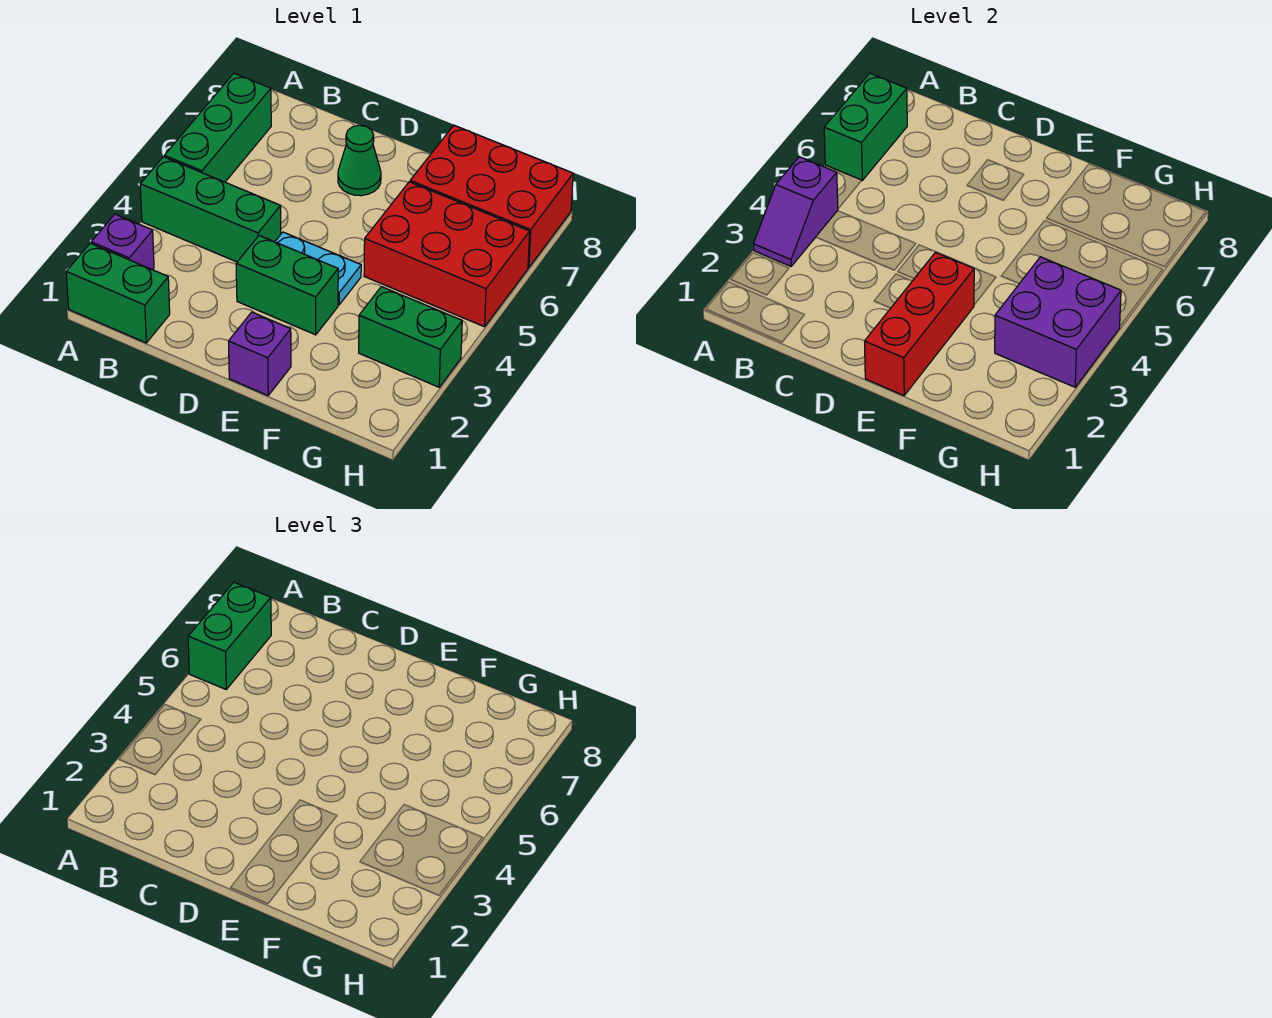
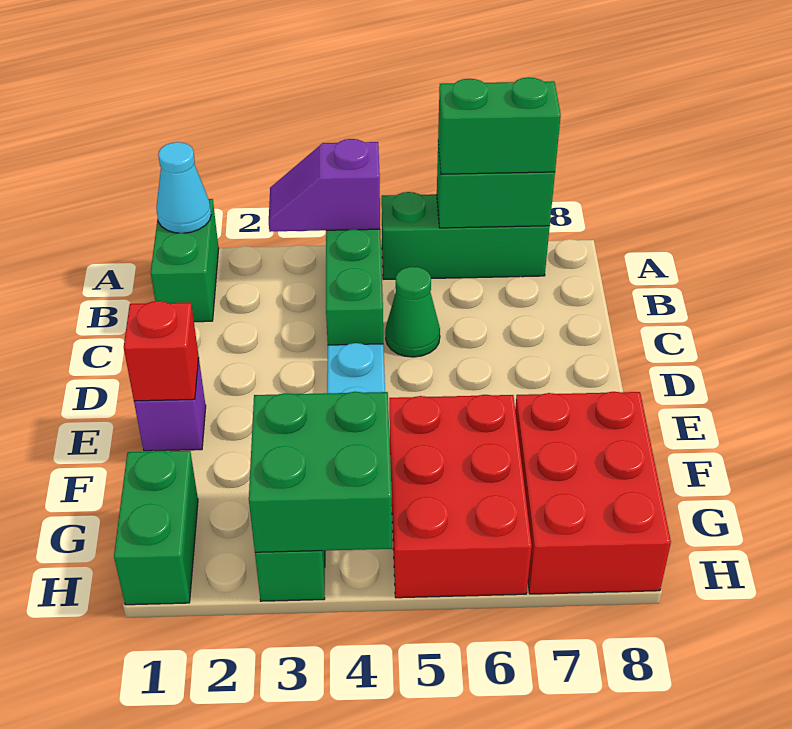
none -> cyan 1x1 cone [156,142,211,233]
purple 1x1 brick [91,214,154,270] -> none
green 1x2 brick [236,236,338,335] -> green 1x2 brick moved to [114,451,198,605]
green 1x1 cone [338,125,381,196] -> green 1x1 cone moved to [385,267,440,357]
red 1x3 brick [865,252,974,395] -> red 1x1 brick [124,301,199,401]
purple 2x2 brick [995,257,1121,387] -> green 2x2 brick [249,392,392,552]

